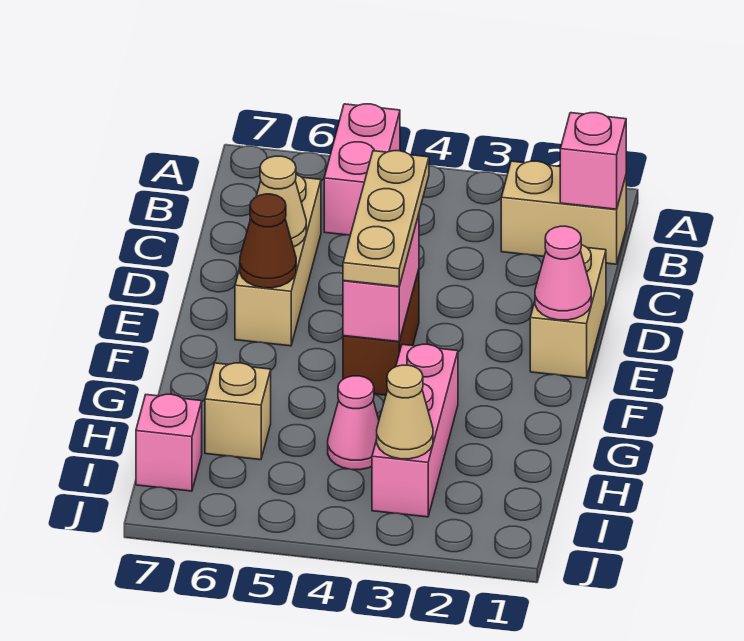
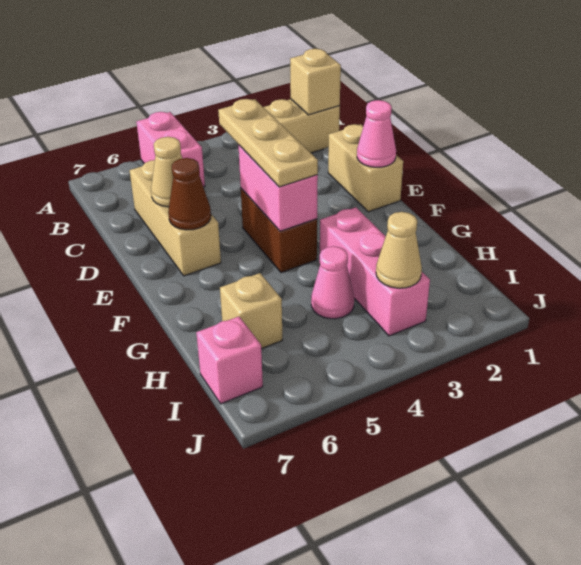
pink 1x1 brick [560,113,626,209] -> tan 1x1 brick [290,49,341,115]

